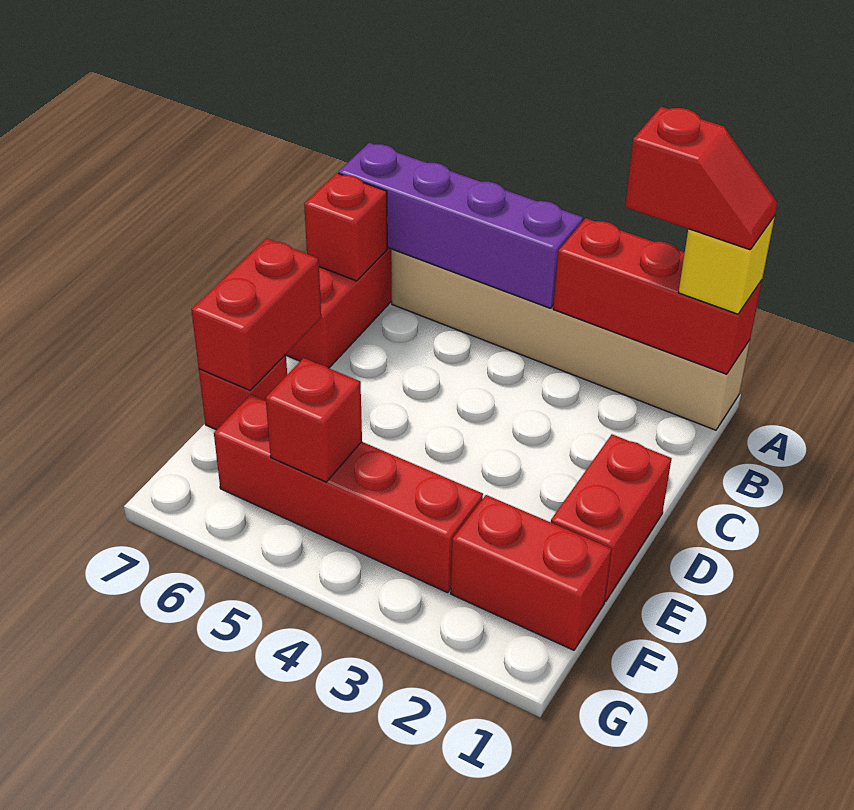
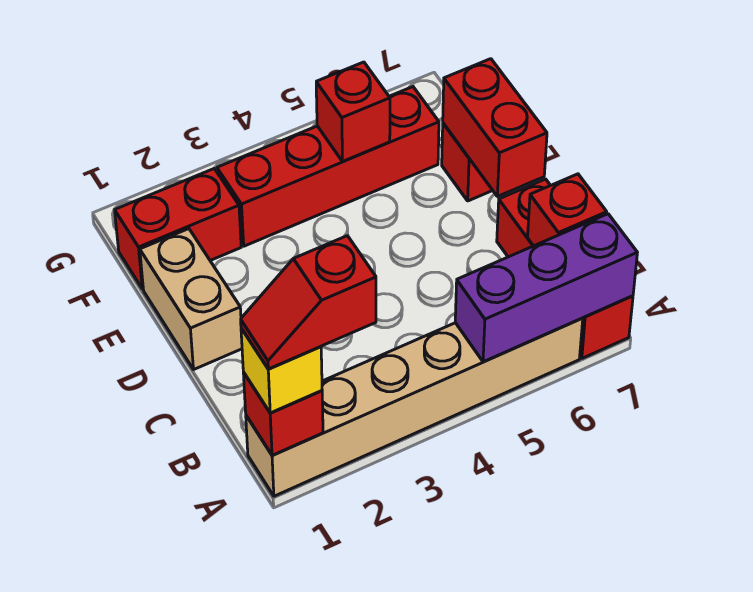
red 1x3 brick [553,218,762,374] -> red 1x1 brick [243,372,323,456]
purple 1x4 brick [338,143,583,308] -> purple 1x3 brick [455,214,637,362]
red 1x2 brick [551,434,672,601] -> tan 1x2 brick [140,229,242,370]

